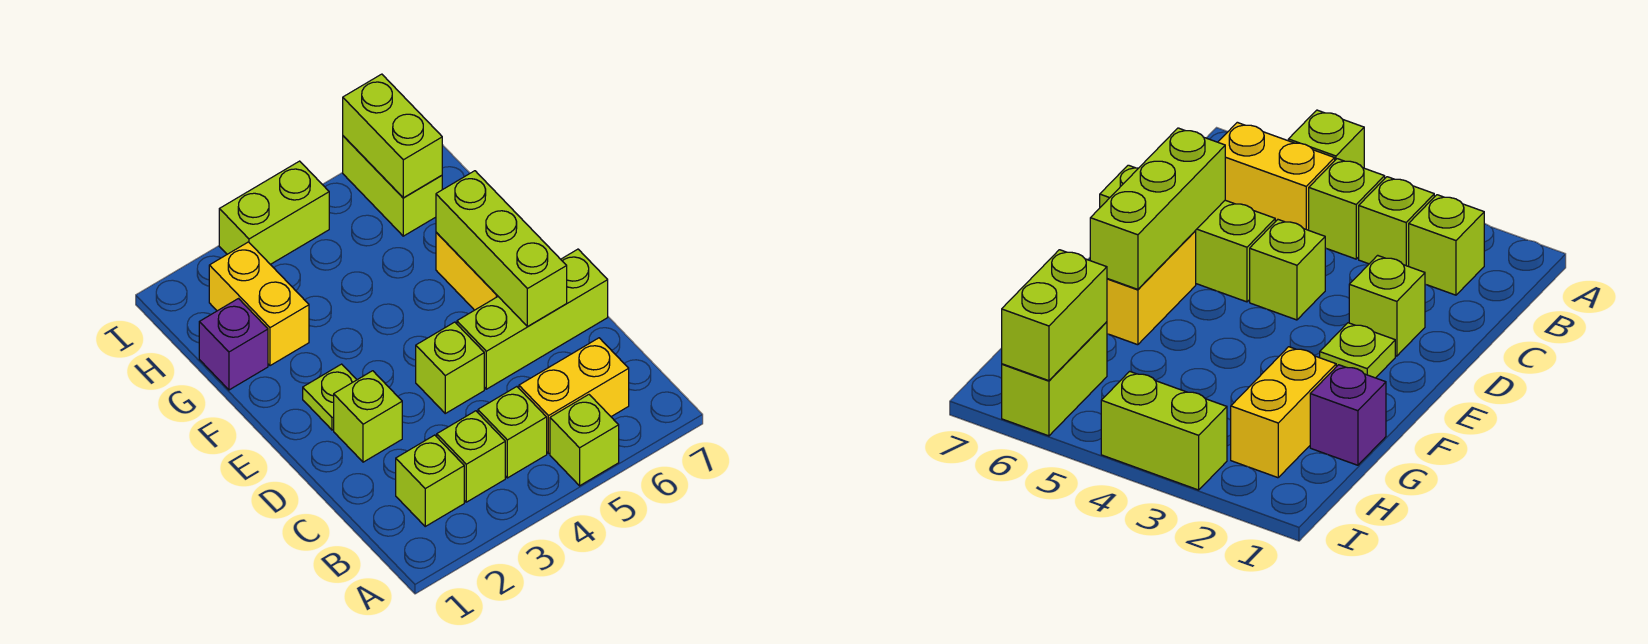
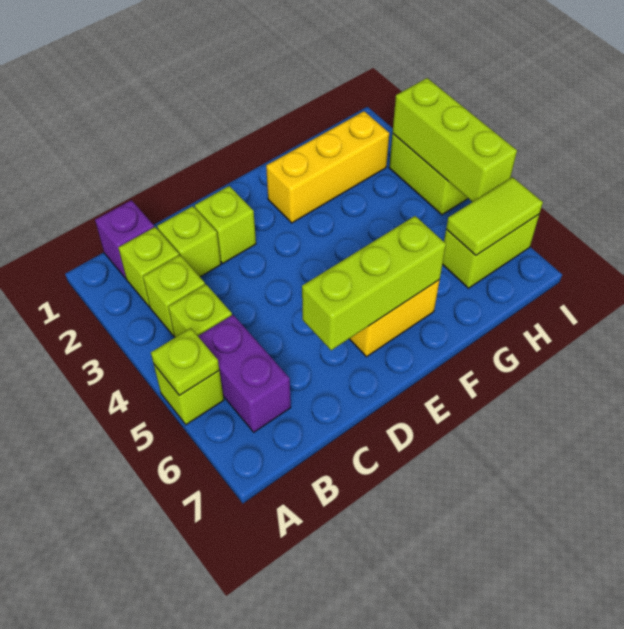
yellow 1x2 brick [519,338,629,454] -> purple 1x2 brick [198,315,291,432]
lime 1x1 brick [416,322,484,413] -> lime 1x1 brick moved to [157,206,221,277]
lime 1x3 brick [457,249,608,389] -> lime 1x3 brick moved to [392,78,517,202]
lime 1x1 plate [303,364,357,430] -> lime 1x1 plate moved to [151,328,219,396]
purple 1x1 brick [199,299,268,390] -> purple 1x1 brick moved to [95,200,154,278]
yellow 1x2 brick [209,242,309,366] -> yellow 1x3 brick [266,111,389,223]
lime 1x2 brick [343,74,442,198] -> lime 1x2 tile [446,177,543,255]

